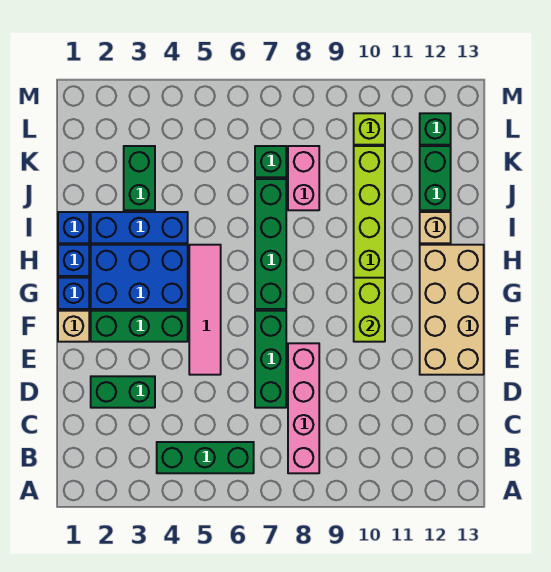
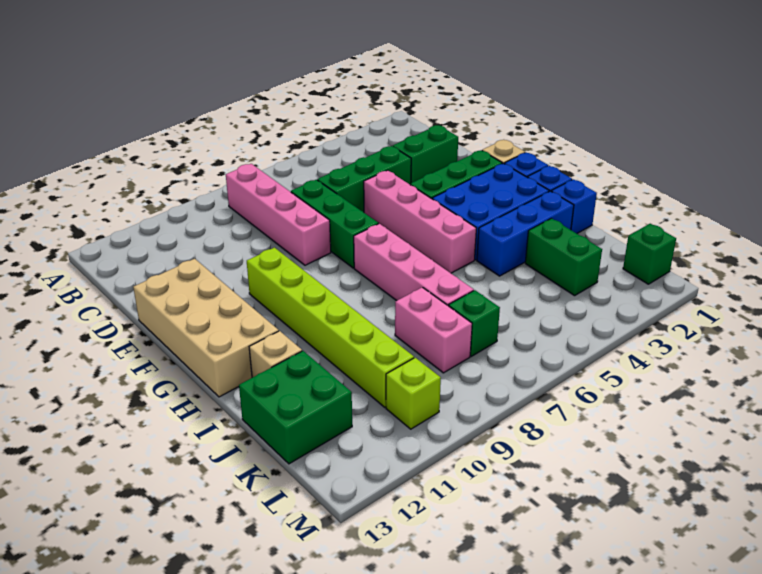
green 1x3 brick [157,442,254,473] -> green 1x3 brick moved to [317,146,411,212]
pink 1x4 tile [189,245,221,375] -> pink 1x4 brick [364,170,476,273]
lime 1x2 brick [354,278,385,342] -> none
green 1x4 brick [255,179,286,309] -> pink 1x4 brick [354,224,474,306]
green 1x2 brick [420,146,451,210] -> green 2x2 brick [239,351,352,464]
green 1x1 brick [420,113,451,145] -> green 1x1 brick moved to [623,224,676,284]

